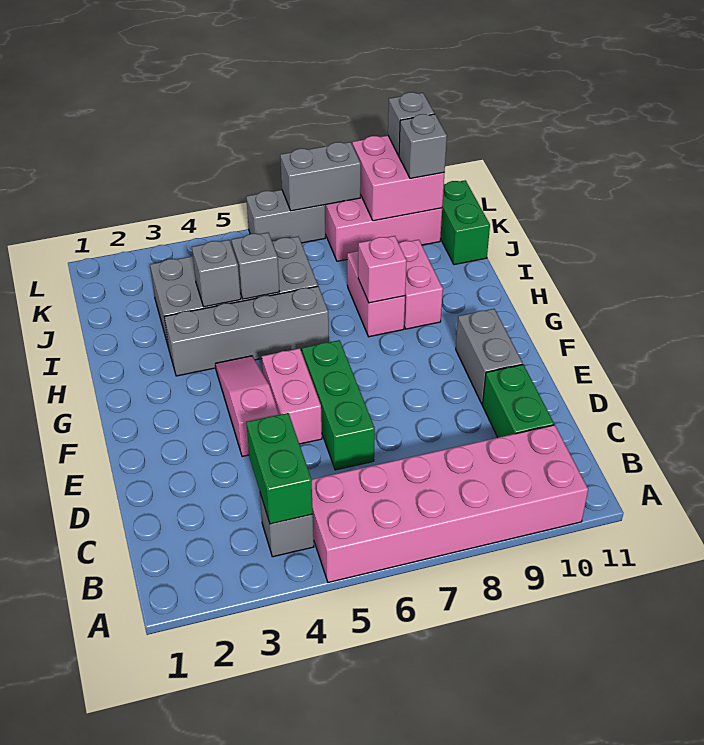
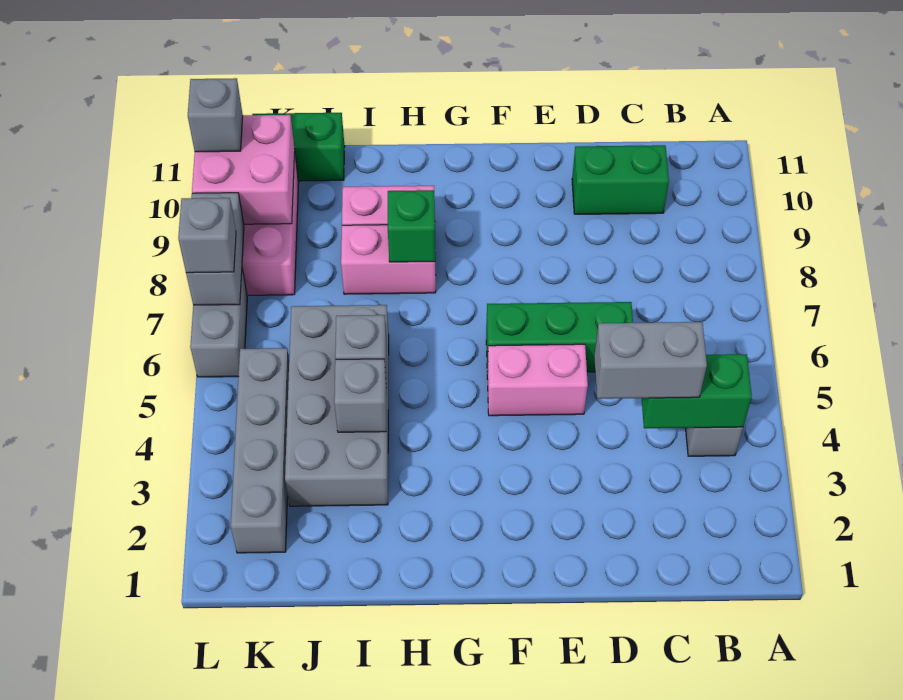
pink 2x6 brick [311,425,588,583] -> none
pink 1x3 slope [215,356,279,457] -> none
grey 1x2 brick [456,309,523,404] -> grey 1x2 brick moved to [594,322,707,399]
grey 1x4 brick [164,286,329,376] -> grey 1x4 brick moved to [231,348,289,553]
pink 1x1 brick [358,236,407,303] -> green 1x1 brick [388,190,435,262]
grey 1x1 brick [399,114,447,178] -> grey 1x1 brick moved to [178,198,236,273]

